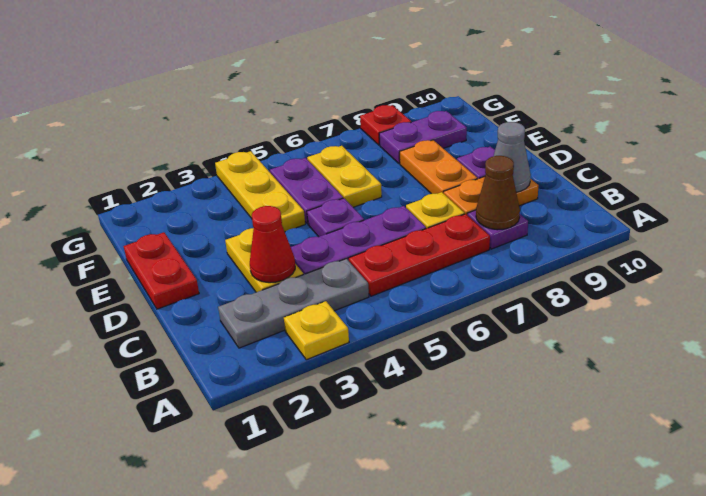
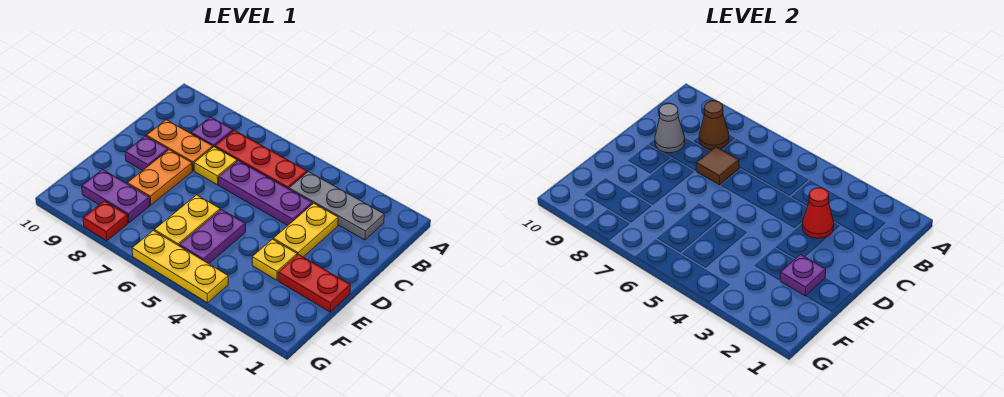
yellow 1x1 plate [284,301,349,360] -> yellow 1x1 plate moved to [252,239,297,280]
none -> brown 1x1 tile [696,147,739,185]
red 1x2 plate [124,232,199,309] -> red 1x2 plate turned to [278,254,351,312]
purple 1x1 plate [307,198,364,237] -> purple 1x1 plate moved to [780,255,826,296]
yellow 1x3 plate [215,151,305,232] -> yellow 1x3 plate turned to [132,231,228,303]

